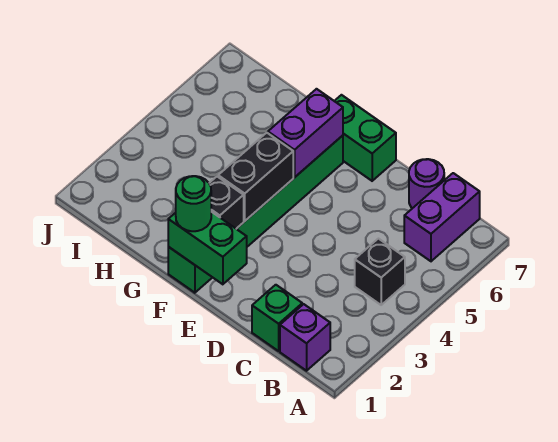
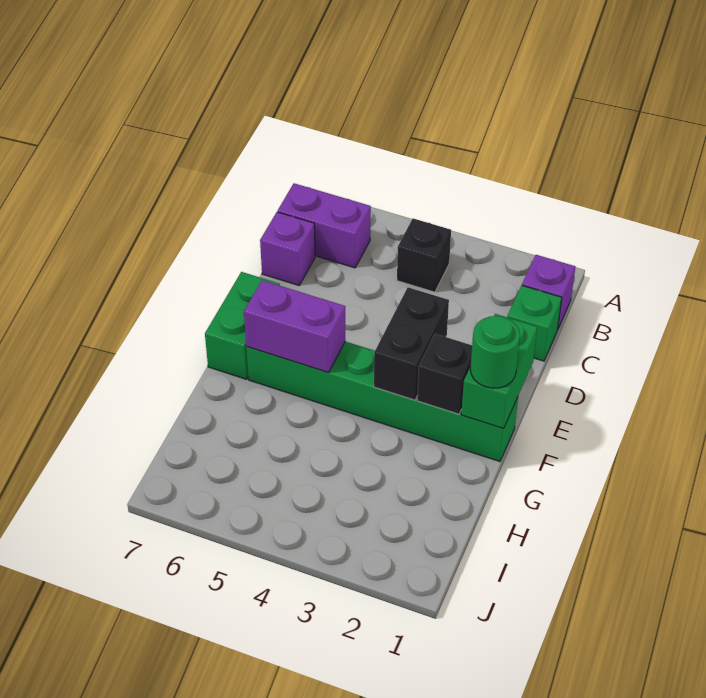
purple 1x1 round brick [409,159,444,208] -> purple 1x1 brick [260,212,315,285]
black 1x2 brick [218,133,293,221] -> black 1x2 brick turned to [374,287,449,400]

